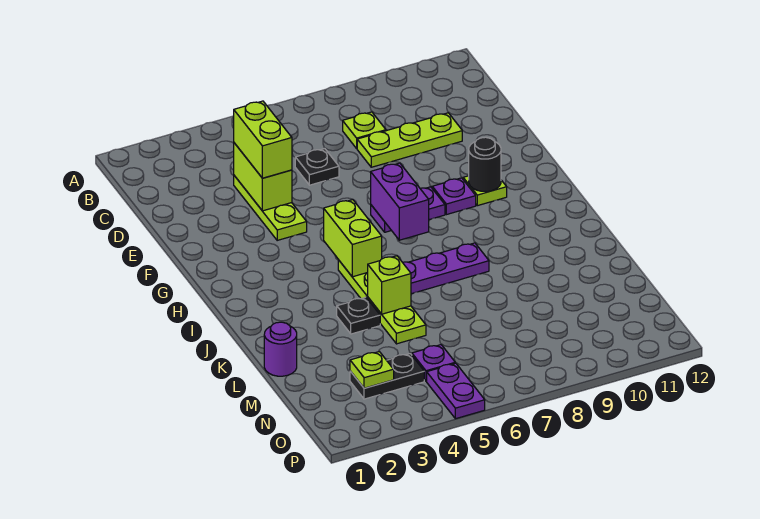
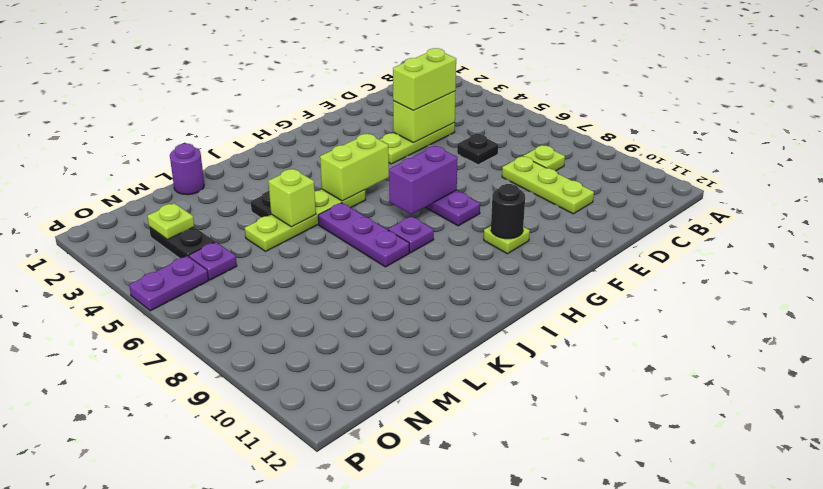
purple 1x1 plate [432,178,476,215] -> purple 1x1 plate moved to [388,216,434,253]

